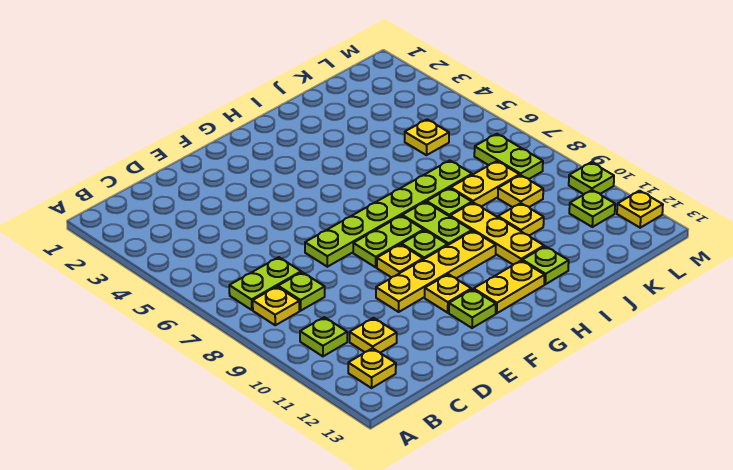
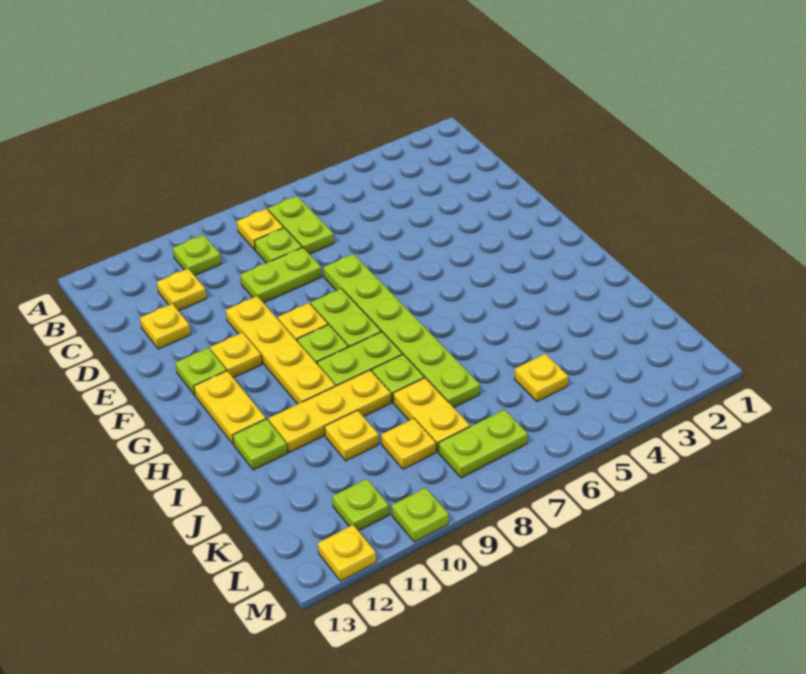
yellow 1x1 plate [348,348,396,388] -> yellow 1x1 plate moved to [140,304,191,349]
none -> lime 1x2 plate [240,248,322,303]

